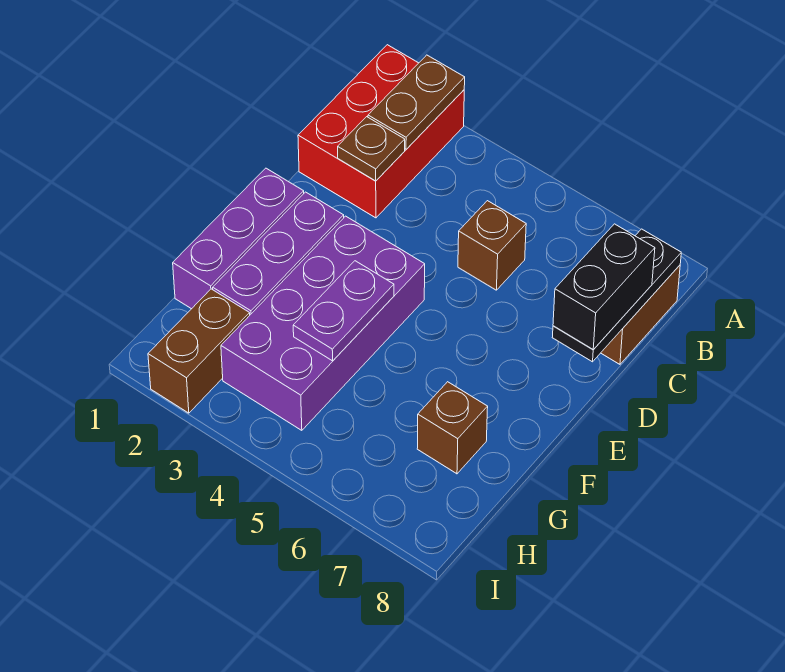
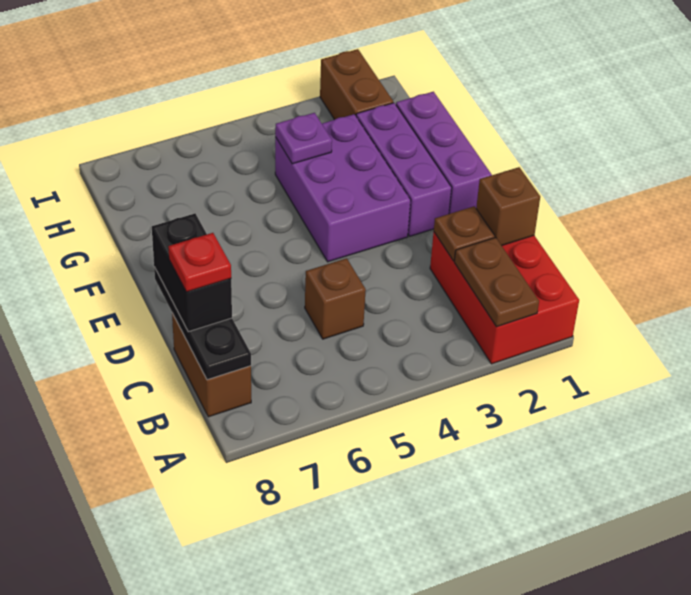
none -> red 1x1 plate [168,233,231,292]
purple 2x4 brick [221,216,425,430] -> purple 2x3 brick [275,114,411,262]
purple 1x2 plate [293,261,394,361] -> purple 1x1 plate [275,113,332,164]
brown 1x1 brick [417,382,488,474] -> brown 1x1 brick moved to [476,167,540,246]

